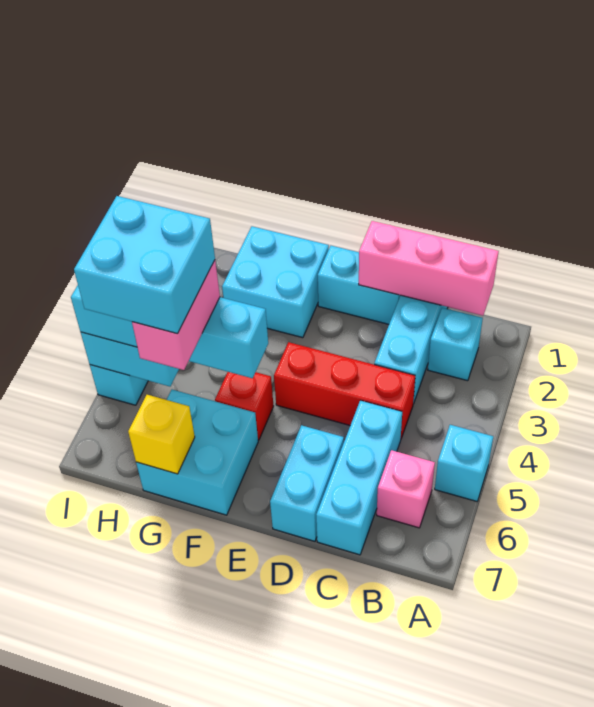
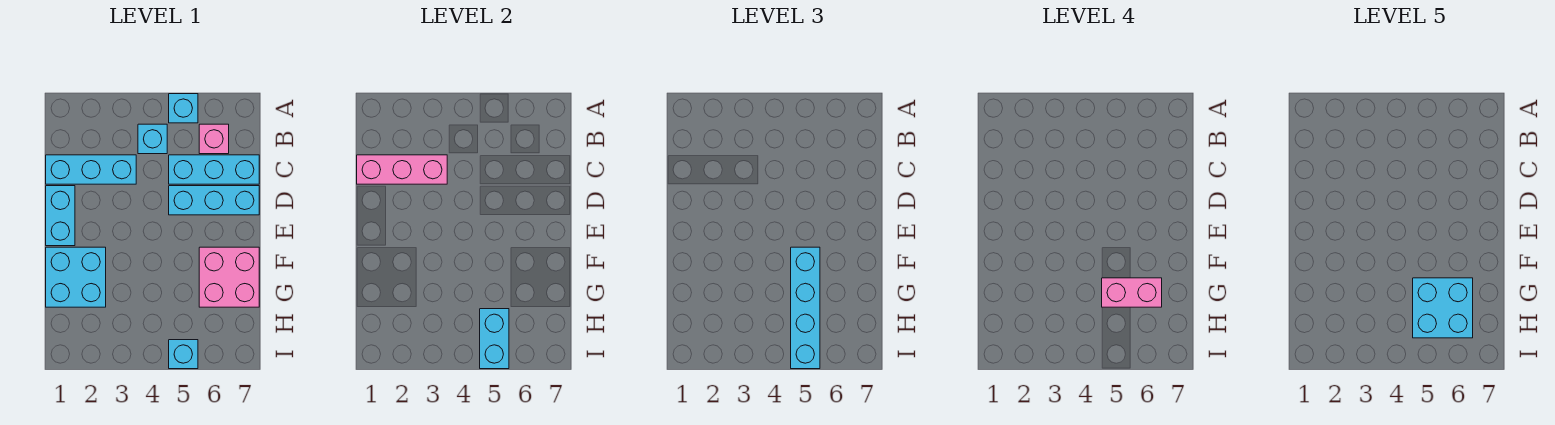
pink 1x3 brick [359,221,499,316] -> pink 1x3 brick turned to [357,155,447,184]
cyan 1x1 brick [428,308,483,381] -> cyan 1x1 brick moved to [138,124,167,154]
red 1x3 brick [274,342,415,438] -> none
cyan 1x2 brick [270,425,344,541] -> cyan 1x3 brick [169,186,259,215]
red 1x1 brick [215,372,273,440] -> none
cyan 2x2 brick [136,390,258,515] -> pink 2x2 brick [199,247,259,307]
yellow 1x1 brick [128,395,195,474] -> none

